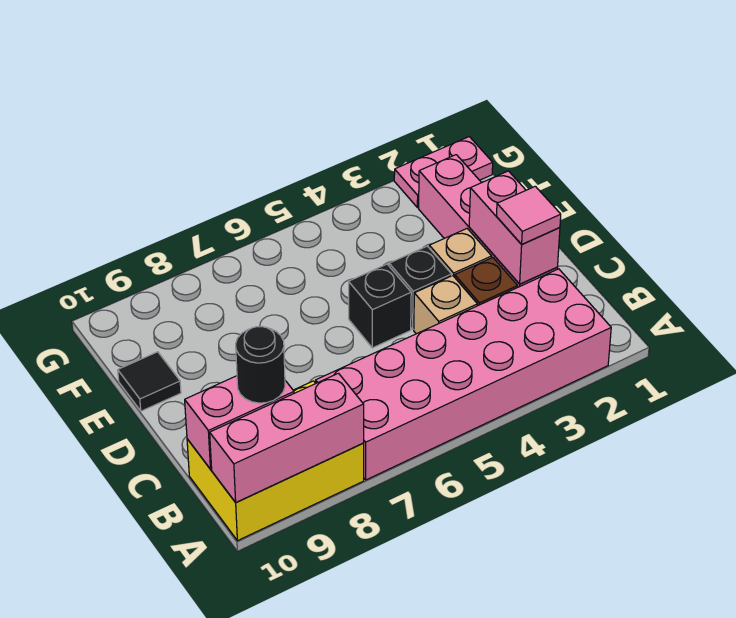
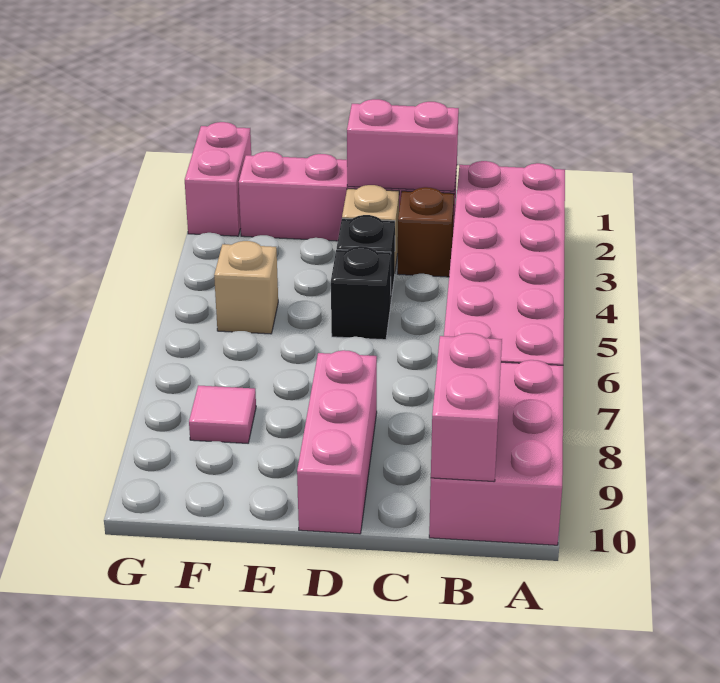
yellow 2x3 brick [187,381,364,541] -> pink 2x3 brick [429,360,563,545]
pink 1x3 brick [210,373,364,503] -> pink 1x3 brick moved to [297,350,377,534]
black 1x1 round brick [236,327,285,403] -> none
pink 1x1 tile [497,186,561,244] -> pink 1x1 tile moved to [189,385,256,443]
tan 1x1 brick [414,276,477,334] -> tan 1x1 brick moved to [214,241,278,334]
black 1x1 tile [118,352,181,411] -> none
pink 1x2 plate [394,137,493,208] -> pink 1x2 brick [185,122,251,236]

